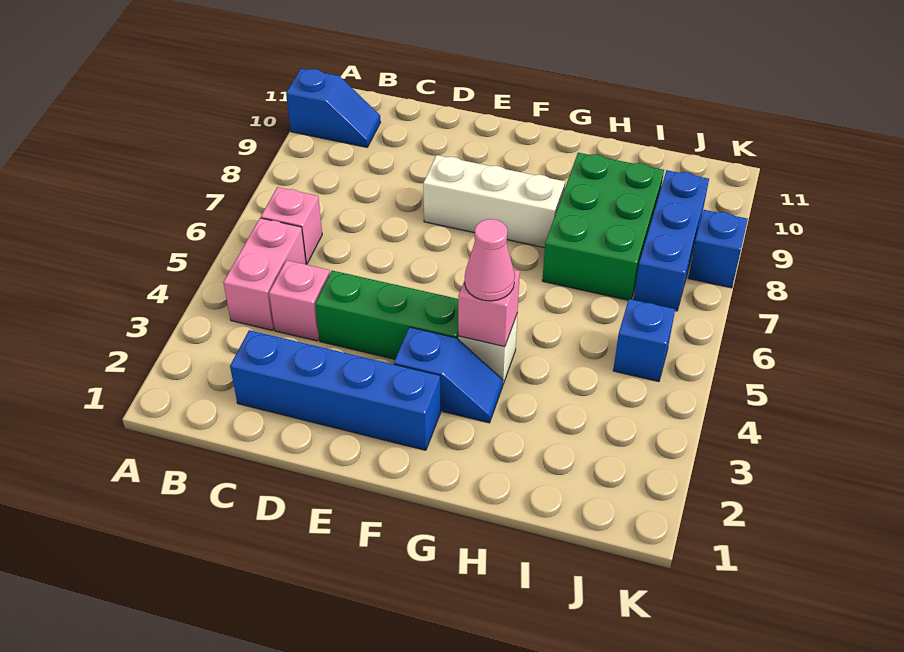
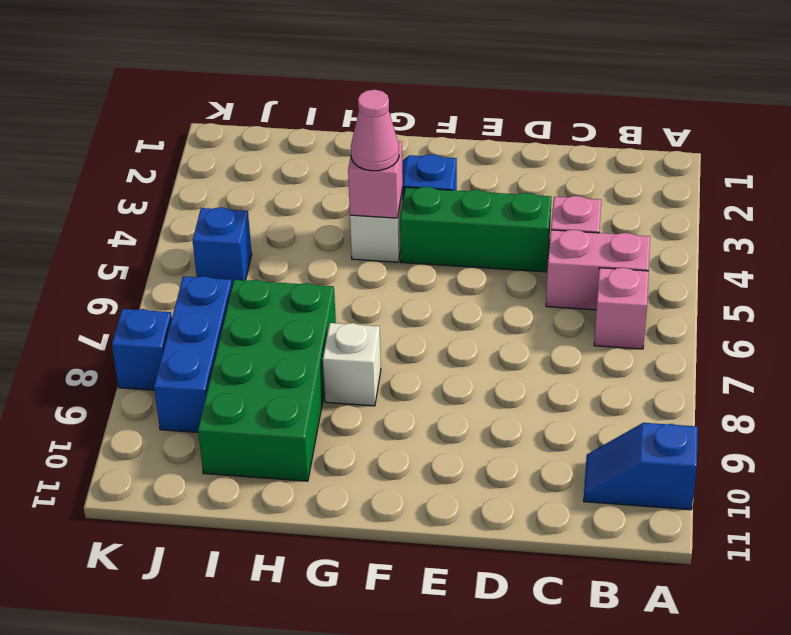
pink 1x2 brick [223,218,306,330] -> pink 1x2 brick turned to [546,230,650,310]
blue 1x4 brick [230,330,441,450] -> none
white 1x3 brick [423,155,565,248] -> white 1x1 brick [323,323,381,406]
green 2x3 brick [542,153,664,300] -> green 2x4 brick [198,280,336,481]

